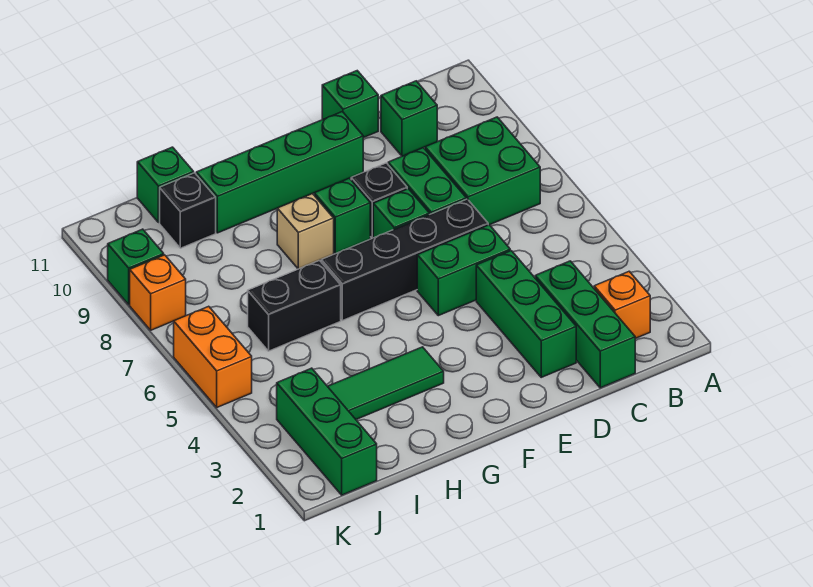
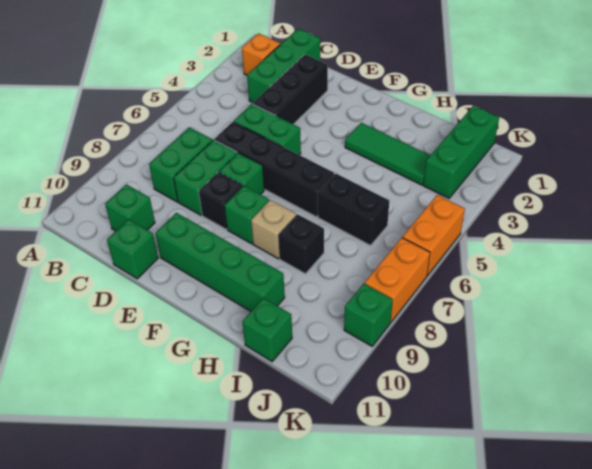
green 2x2 brick [425,117,540,225] -> green 1x2 brick [149,127,212,202]
green 1x3 brick [476,251,576,377] -> black 1x3 brick [253,54,328,124]
black 1x1 brick [160,173,216,248] -> black 1x1 brick moved to [278,214,324,274]
orange 1x1 brick [130,255,186,330] -> orange 1x2 brick [365,238,430,322]

